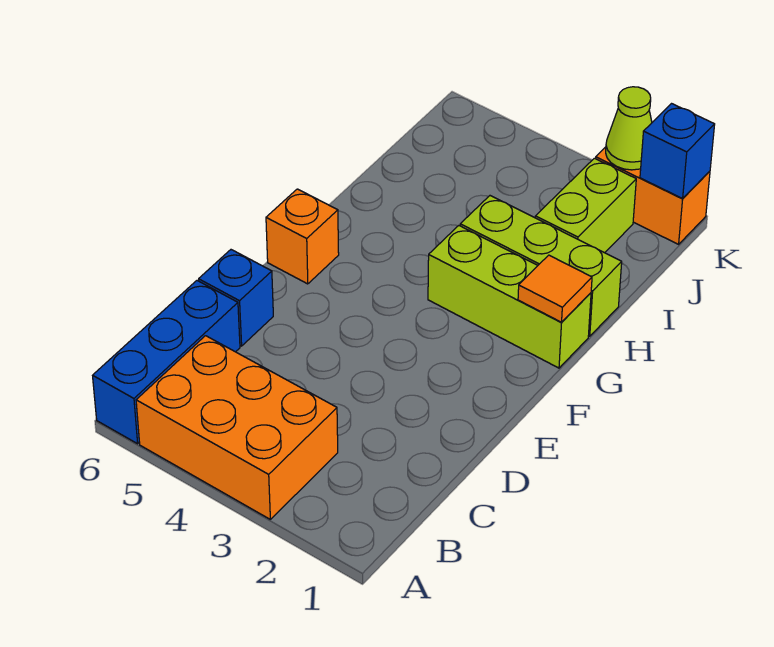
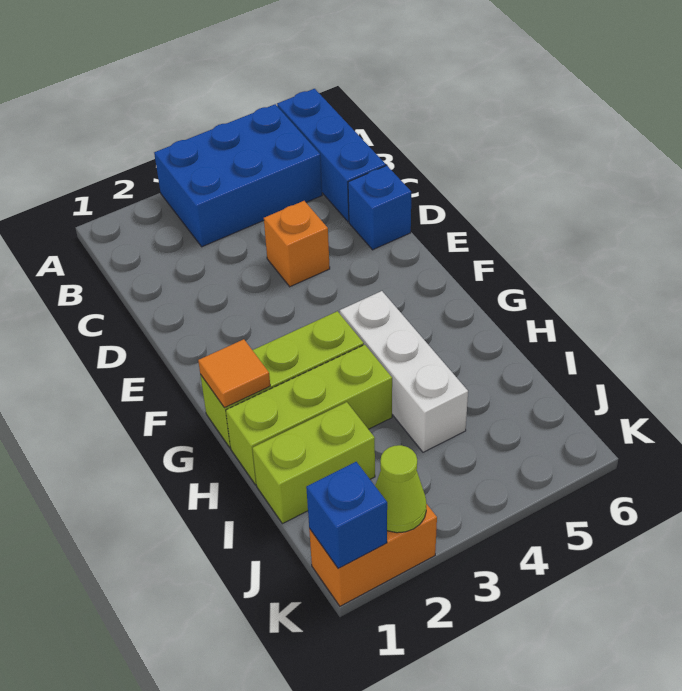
orange 2x3 brick [136,336,338,519] -> blue 2x3 brick [154,104,322,247]
orange 1x1 brick [266,189,339,284] -> orange 1x1 brick moved to [264,201,330,287]
none -> white 1x3 brick [340,291,468,452]
lime 1x2 brick [535,158,636,253] -> lime 1x2 brick turned to [252,402,375,524]

